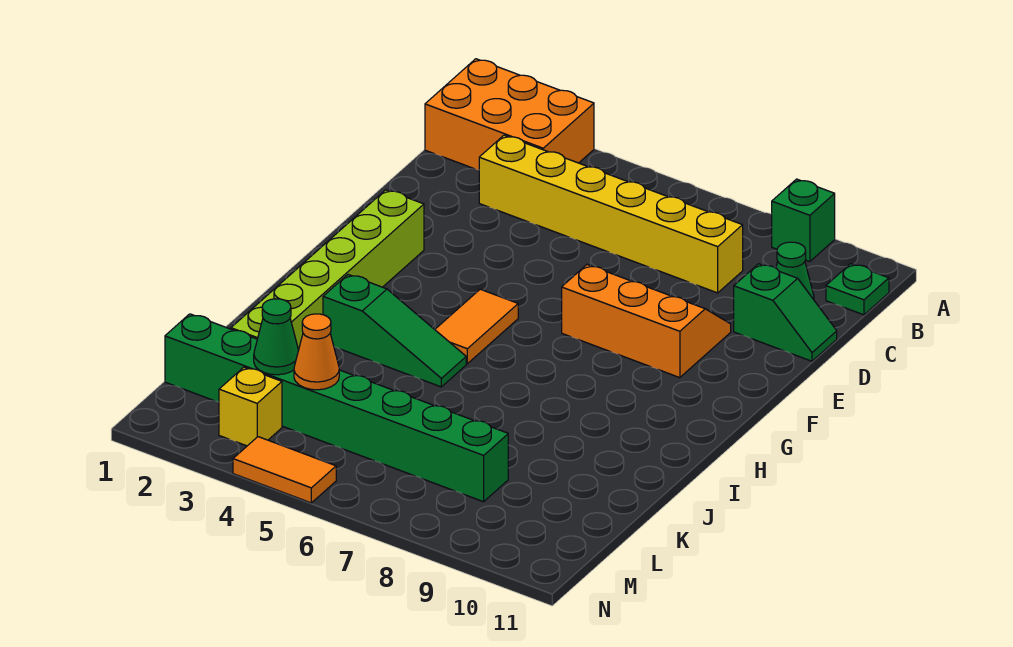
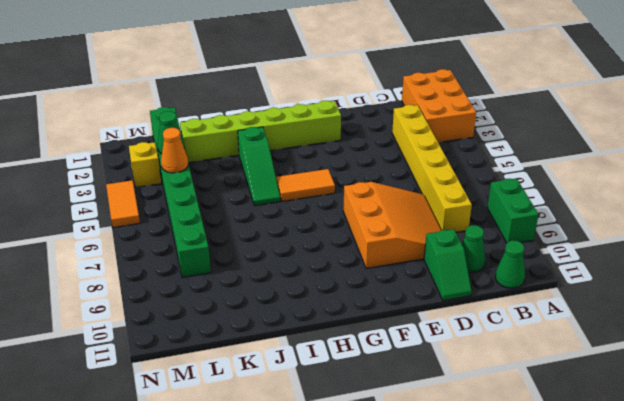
green 1x1 brick [772,179,835,262] -> green 1x2 brick [487,178,538,243]
green 1x1 plate [826,264,889,315] -> green 1x1 cone [495,241,525,288]
orange 2x3 slope [562,265,731,378] -> orange 3x3 slope [343,182,441,269]

